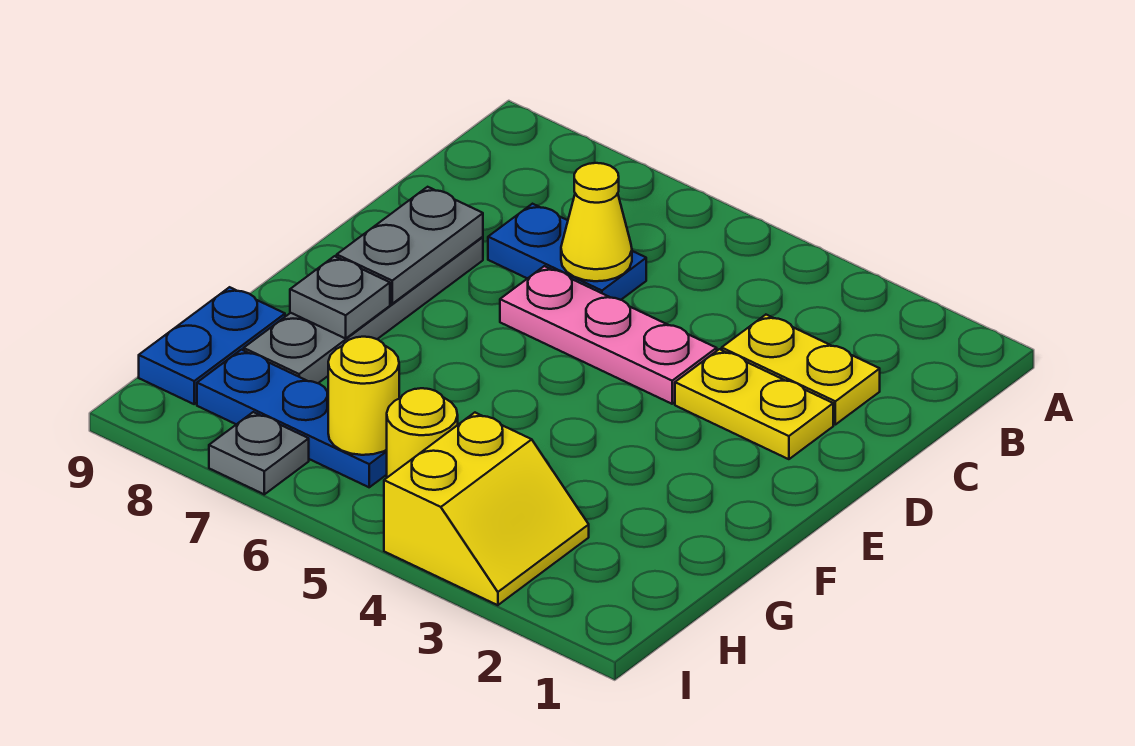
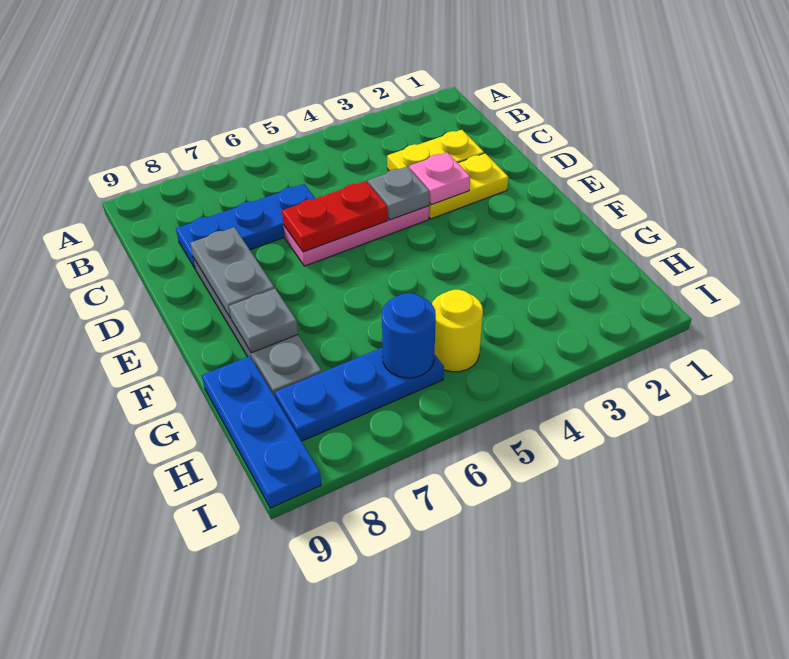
blue 1x2 plate [488,204,646,300] -> blue 1x3 plate [176,184,315,269]
yellow 1x1 cone [561,163,632,281] -> none
none -> pink 1x1 plate [409,152,470,205]
none -> red 1x2 plate [282,181,388,252]
blue 1x2 plate [139,287,285,404] -> blue 1x3 plate [202,356,321,508]
yellow 2x2 slope [384,413,589,605] -> none
yellow 1x1 round brick [328,337,399,455] -> blue 1x1 round brick [382,293,436,378]
grey 1x1 plate [209,412,309,494] -> grey 1x1 plate moved to [368,167,429,220]

